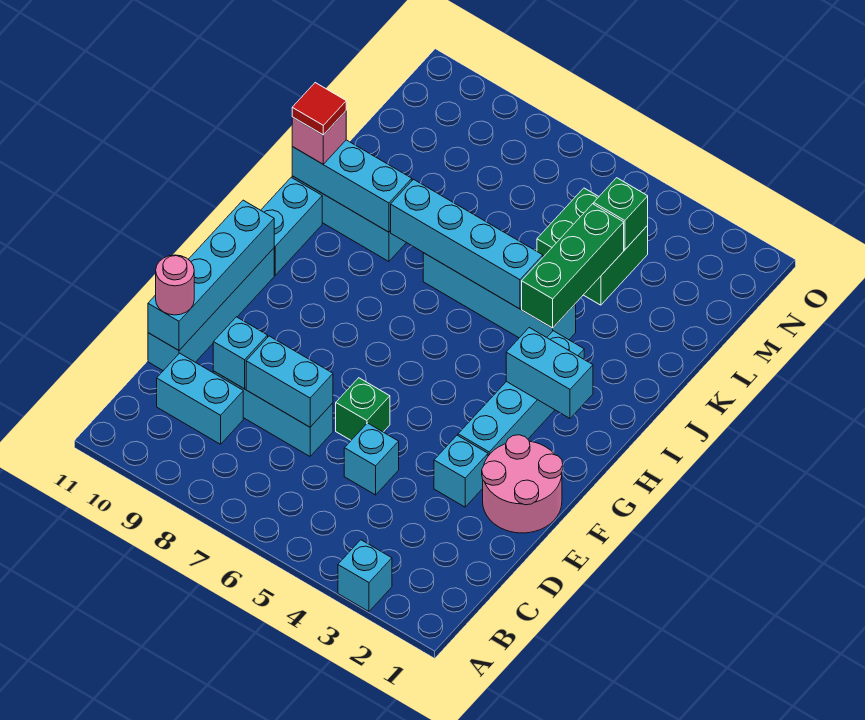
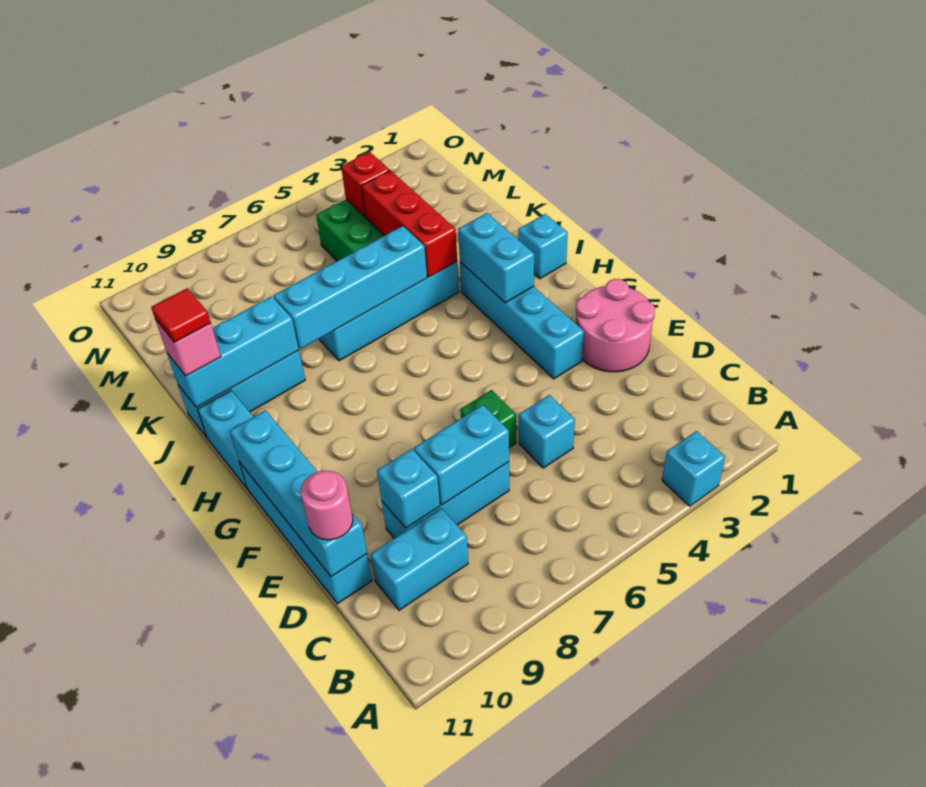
cyan 1x1 brick [434,435,488,507] -> cyan 1x1 brick moved to [518,214,568,279]
cyan 1x2 brick [506,328,593,418] -> cyan 1x2 brick turned to [458,213,534,303]
green 1x3 brick [522,204,624,328] -> red 1x3 brick [362,170,457,277]
green 1x1 brick [594,178,648,250] -> red 1x1 brick [341,152,390,217]

